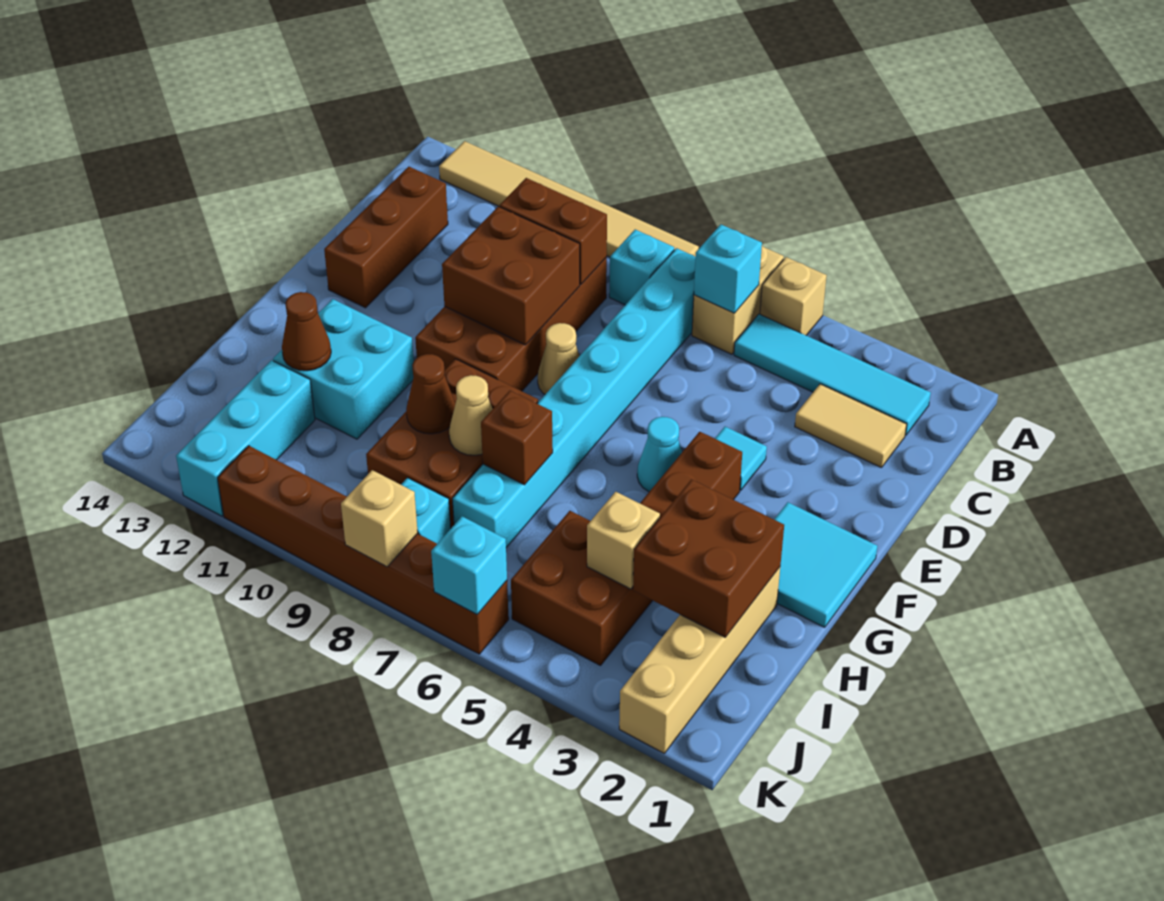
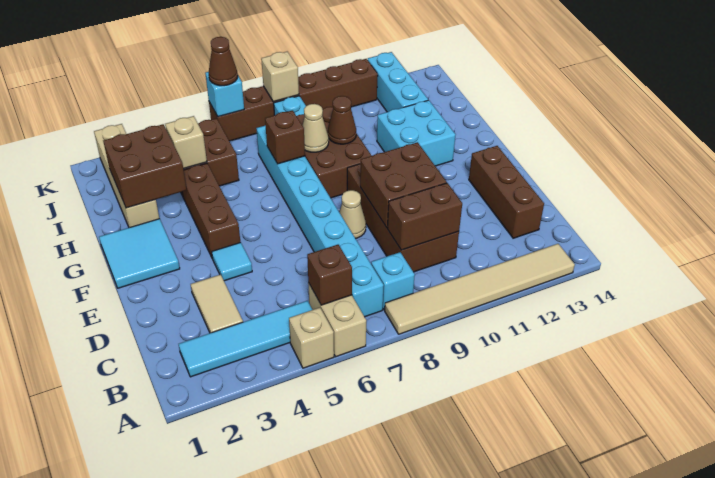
cyan 1x1 brick [694,224,762,313] -> brown 1x1 brick [307,245,352,305]
tan 1x2 tile [795,384,907,468] -> tan 1x2 tile turned to [191,274,243,333]
cyan 1x1 cone [637,417,682,492] -> none
brown 1x1 cone [282,292,331,371] -> brown 1x1 cone moved to [209,37,238,86]

